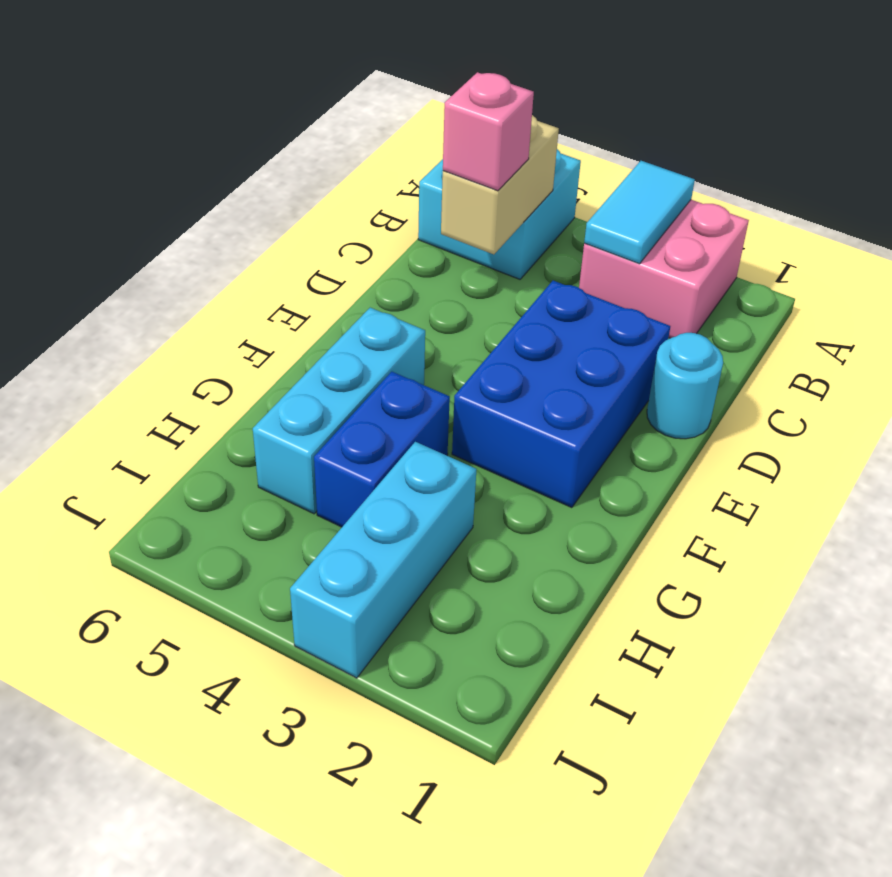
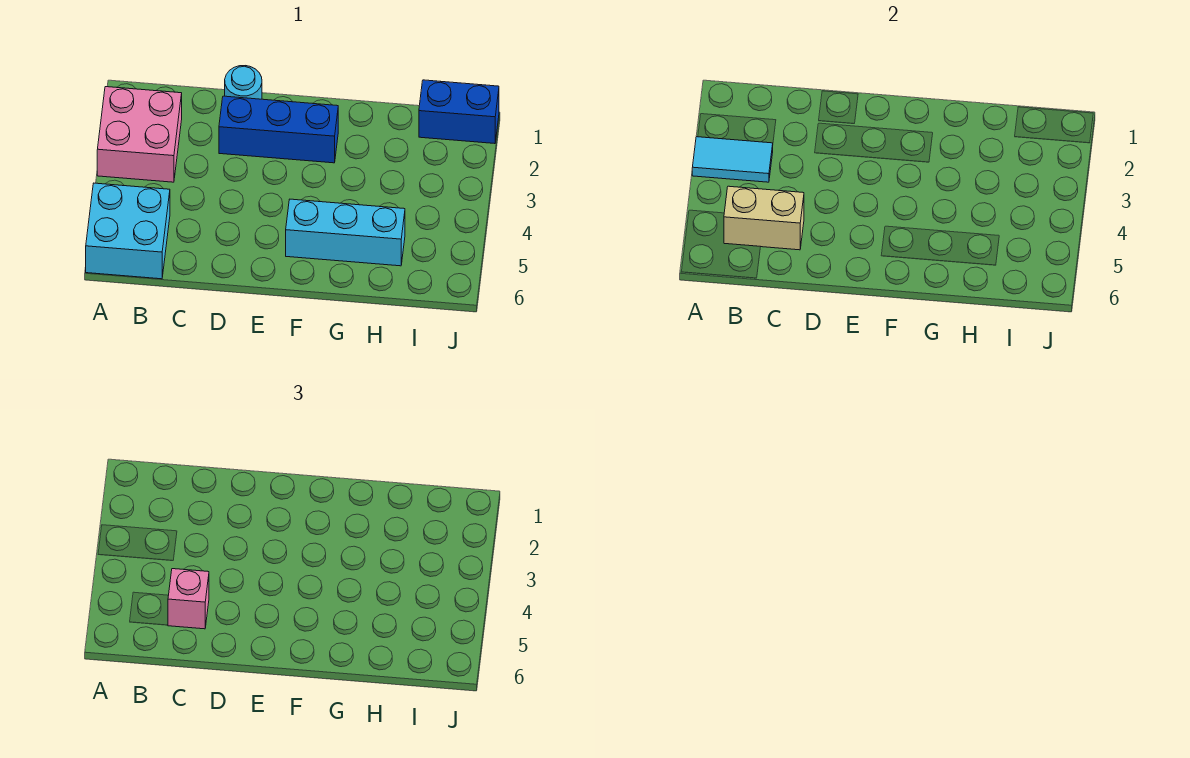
blue 2x3 brick [452,281,670,508] -> blue 1x3 brick [219,96,338,163]
blue 1x2 brick [314,372,450,527] -> blue 1x2 brick moved to [419,80,499,144]
cyan 1x3 brick [290,442,476,678] -> none

